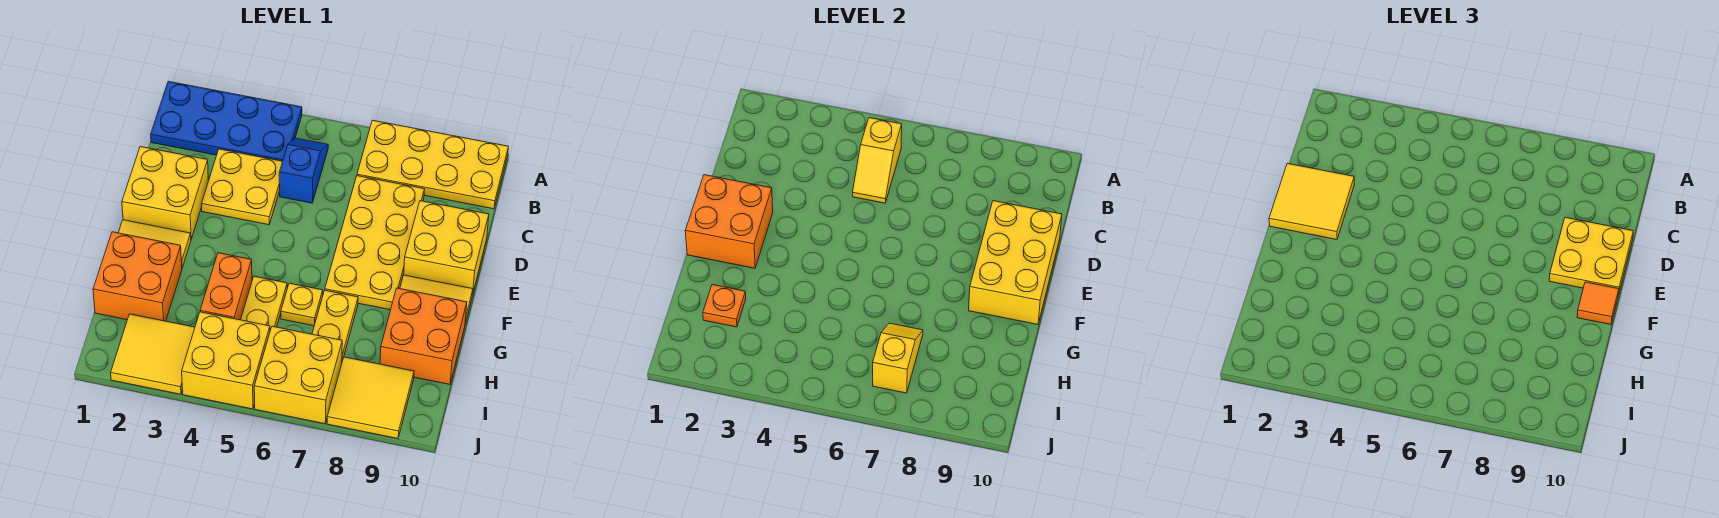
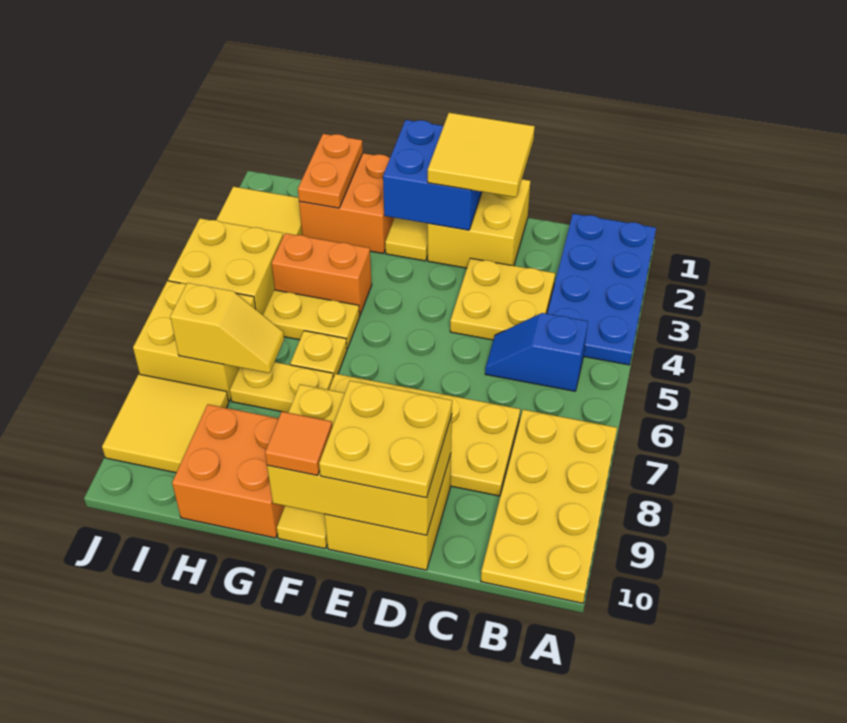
blue 1x2 slope [279,138,328,203] -> blue 1x2 slope turned to [485,313,588,391]
yellow 1x2 slope [853,118,902,203] -> none
orange 2x2 brick [685,175,773,268] -> blue 2x2 brick [383,120,482,230]
orange 1x1 plate [703,285,746,327] -> orange 1x2 plate [298,134,363,208]

